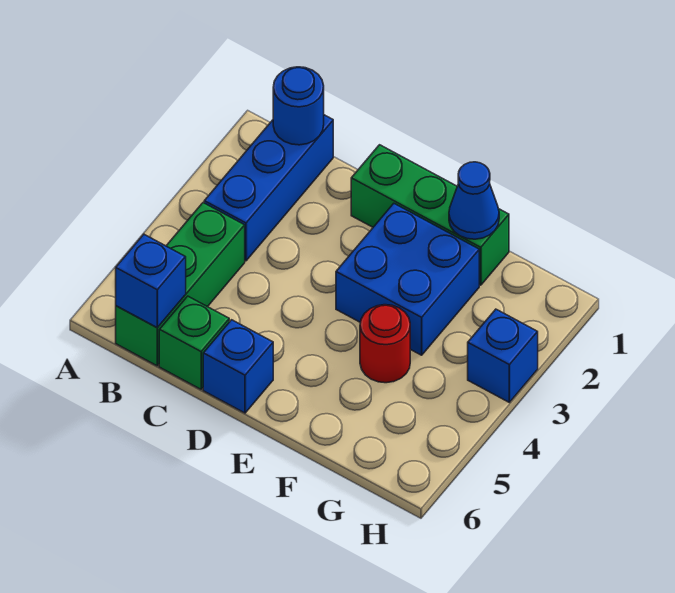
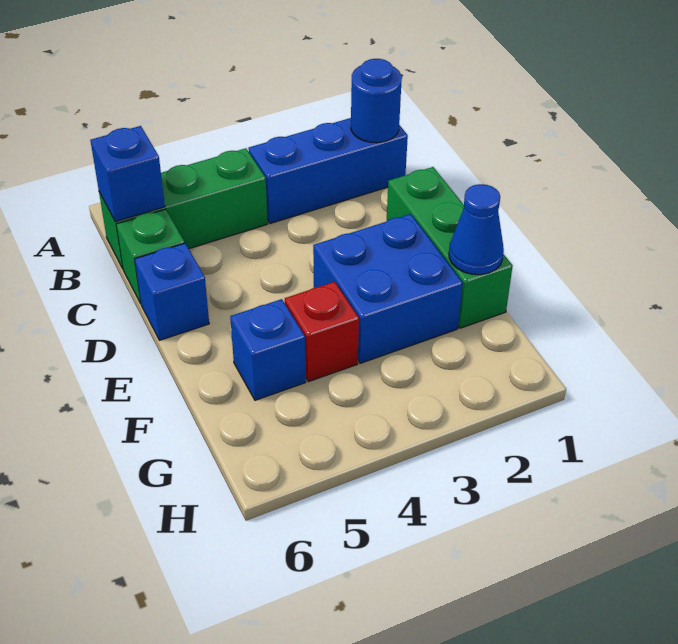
red 1x1 round brick [360,305,410,383] -> red 1x1 brick [285,282,359,382]
blue 1x1 brick [468,309,538,402] -> blue 1x1 brick moved to [230,299,306,400]

